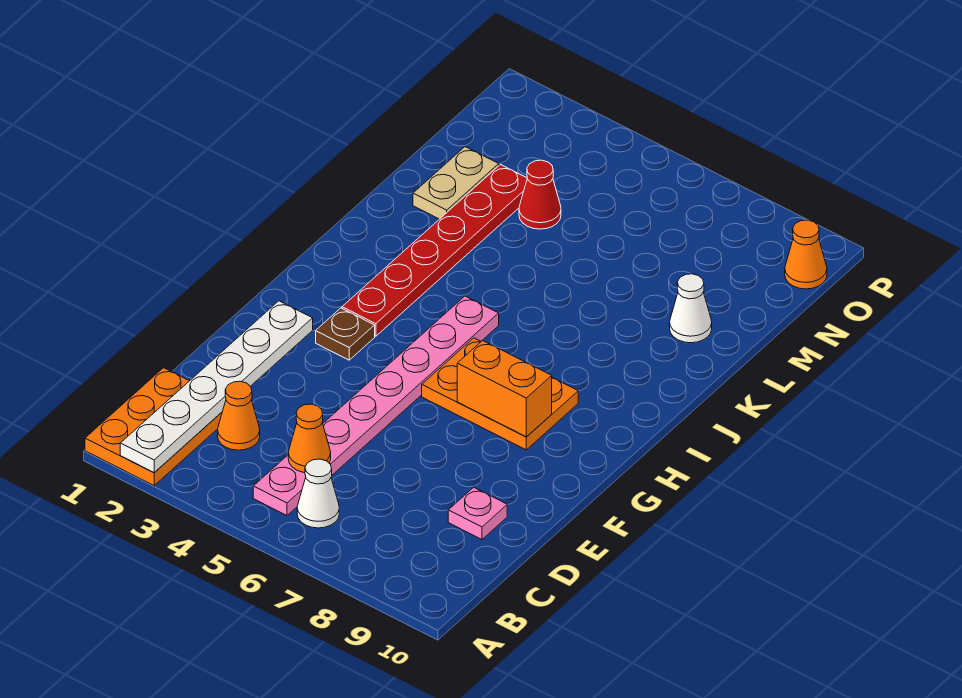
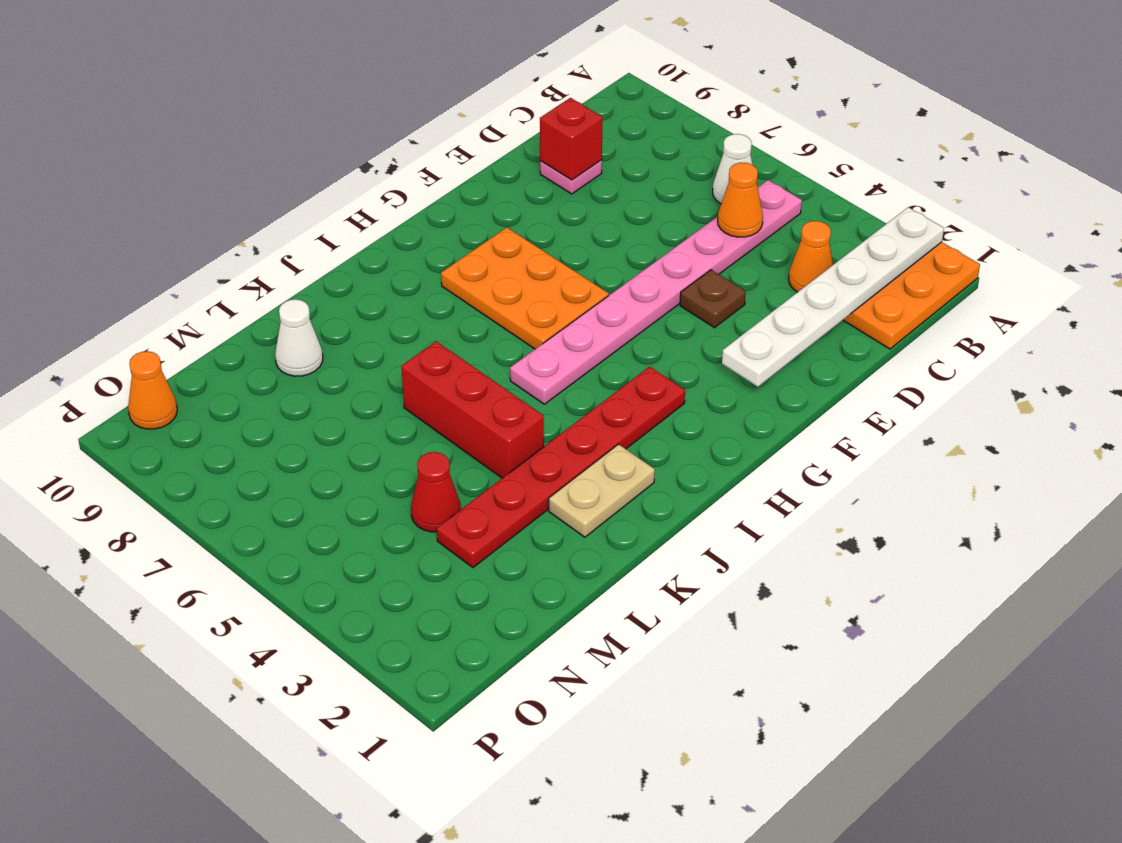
none -> red 1x1 brick [540,98,603,180]
brown 1x1 plate [316,308,375,360] -> brown 1x1 plate moved to [680,270,746,328]
orange 1x2 brick [457,340,552,437] -> none
none -> red 1x3 brick [401,341,544,478]
tan 1x2 plate [413,147,499,219] -> tan 1x2 plate moved to [549,444,655,537]

